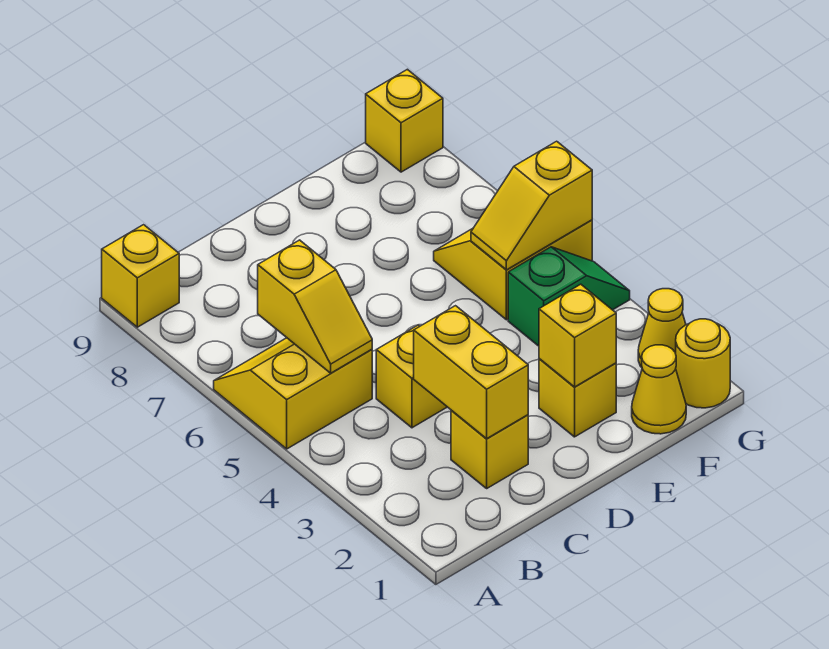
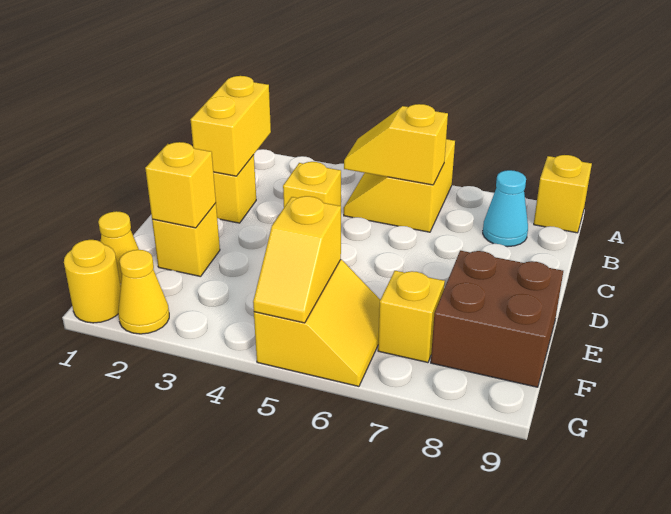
yellow 2x2 slope [214,338,372,449] -> yellow 2x2 slope turned to [344,139,455,232]
none -> cyan 1x1 cone [483,170,528,247]
yellow 1x2 brick [414,306,528,439] -> yellow 1x2 brick turned to [191,76,271,176]
none -> brown 2x2 brick [431,251,563,387]
green 1x2 slope [508,247,630,346] -> none
yellow 1x2 slope [471,141,592,270] -> yellow 1x2 slope turned to [253,196,341,323]
yellow 1x1 brick [366,69,443,172] -> yellow 1x1 brick moved to [378,271,445,363]

